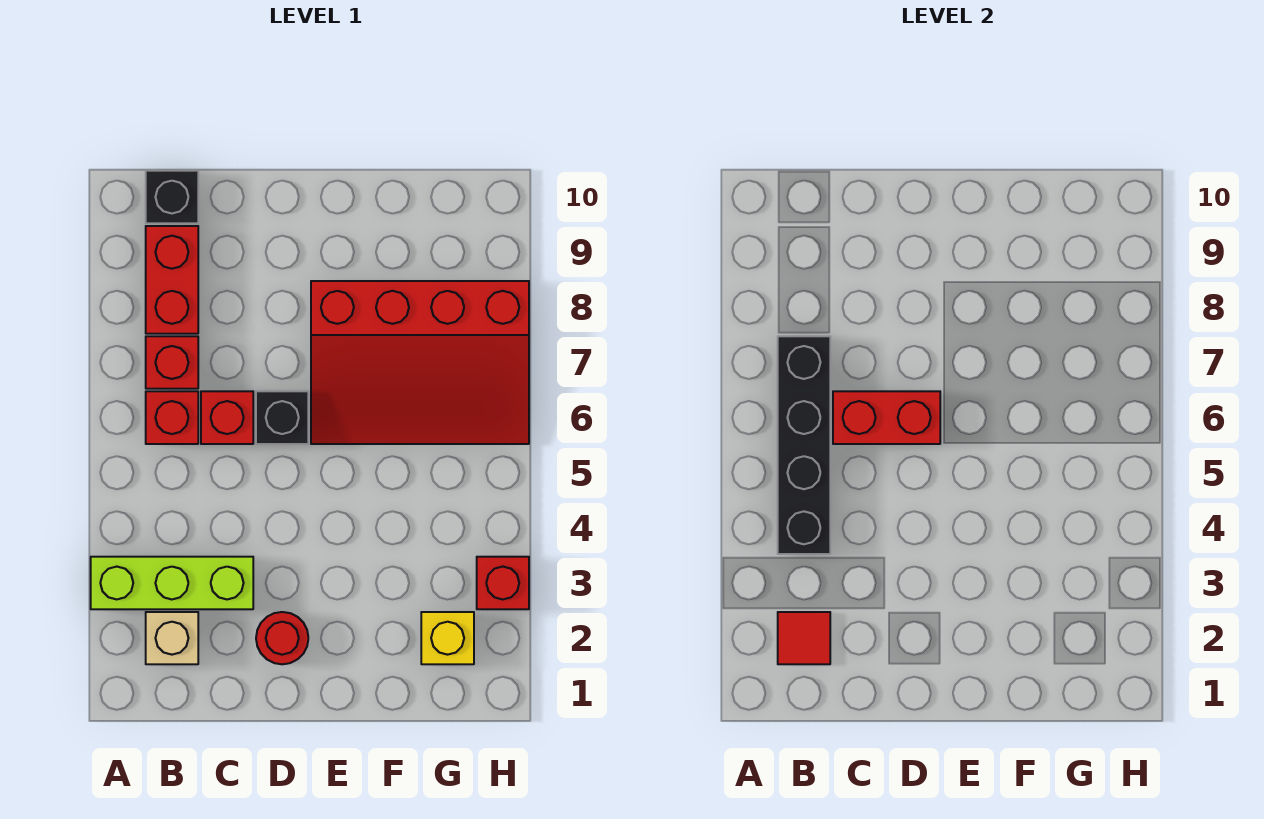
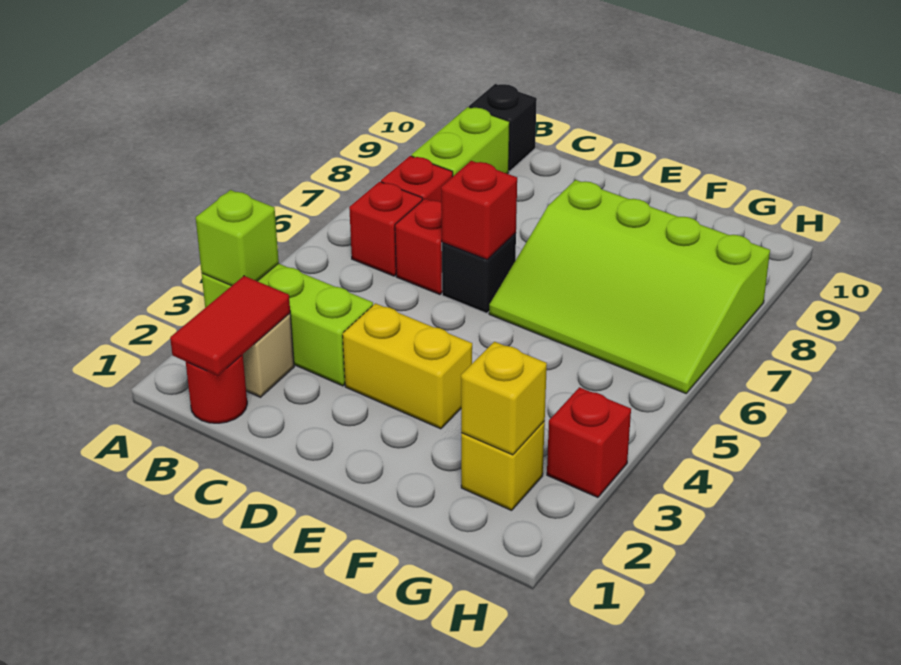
none -> lime 1x1 brick [196,190,279,286]
red 1x1 tile [778,612,830,664] -> red 1x2 tile [170,276,290,376]
black 1x4 brick [778,336,830,554] -> none
red 1x2 brick [146,226,198,334] -> lime 1x2 brick [411,107,510,176]
red 1x2 brick [833,391,940,444] -> red 1x1 brick [441,161,517,259]
red 1x1 round brick [256,612,308,664] -> red 1x1 round brick moved to [186,355,247,423]
none -> yellow 1x2 brick [343,303,472,429]
red 3x4 slope [311,281,529,444] -> lime 3x4 slope [489,180,770,393]
none -> yellow 1x1 brick [461,342,547,455]

